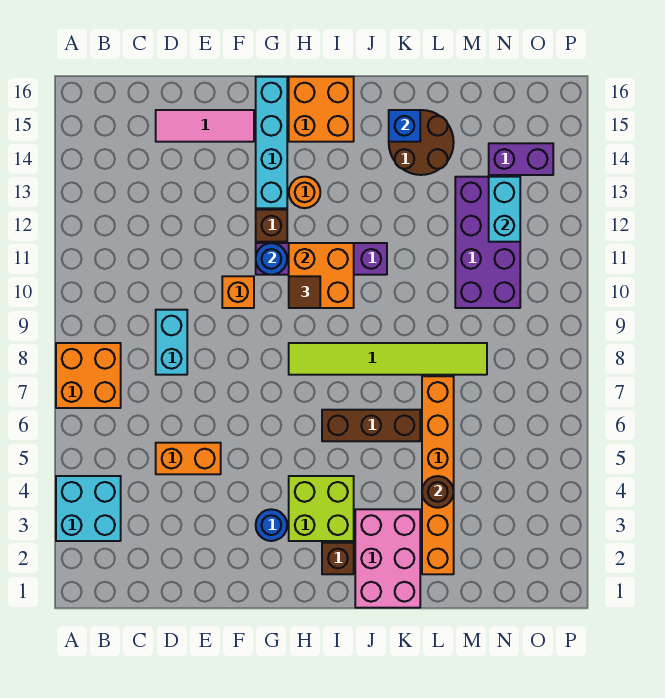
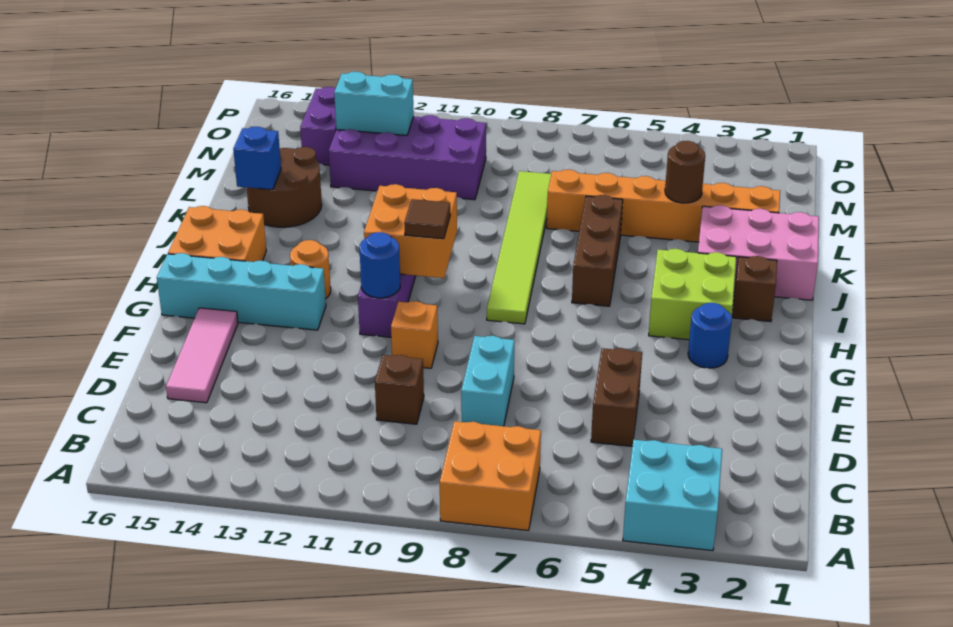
orange 1x2 brick [156,443,221,474] -> brown 1x2 brick [591,348,642,446]
cyan 1x2 brick [156,310,187,375] -> cyan 1x2 brick turned to [461,336,514,426]
brown 1x1 brick [256,210,287,242] -> brown 1x1 brick moved to [375,355,424,424]

